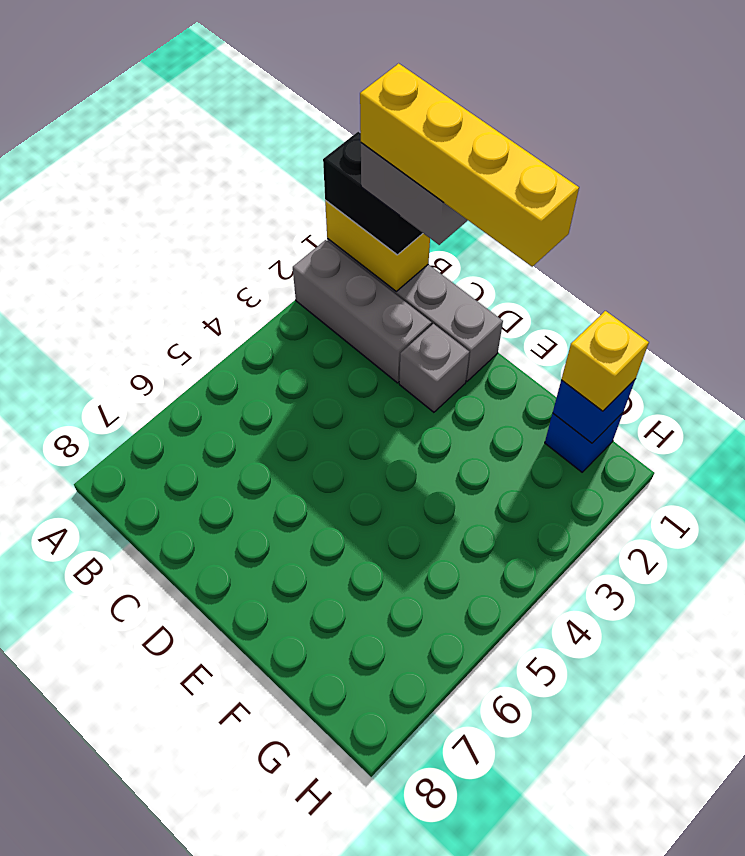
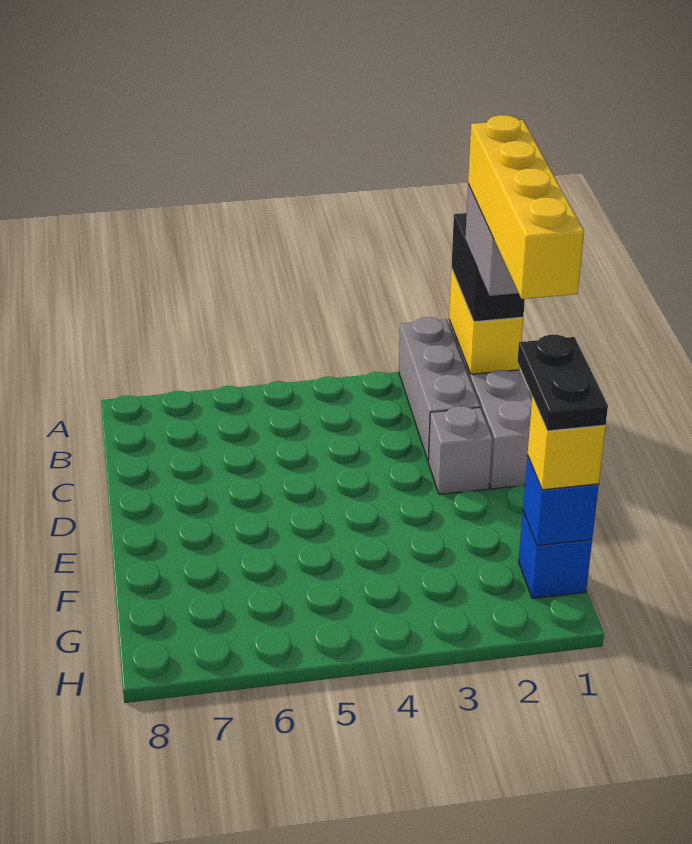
none -> black 1x2 plate [517,335,608,431]

